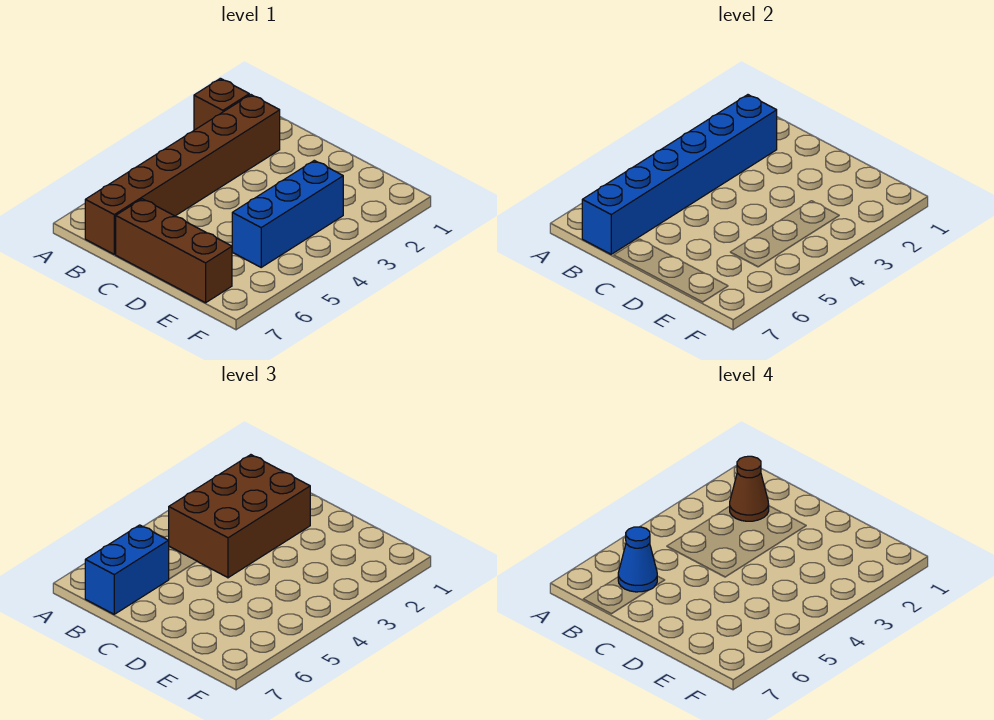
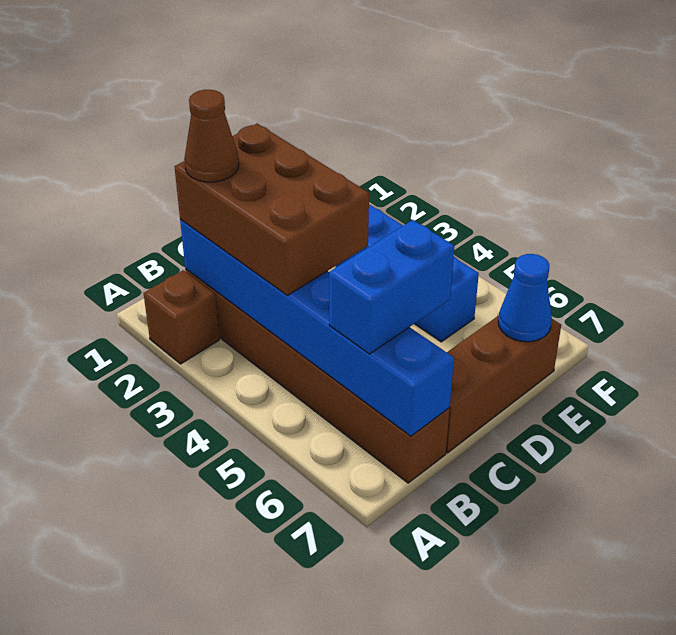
blue 1x2 brick [85,525,169,614] -> blue 1x2 brick turned to [329,220,454,354]
blue 1x1 cone [618,527,657,592] -> blue 1x1 cone moved to [498,254,552,342]

